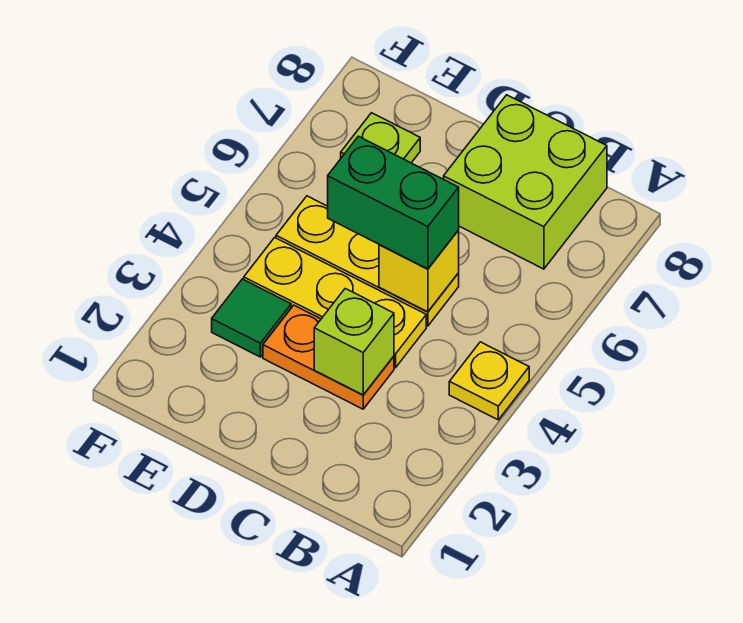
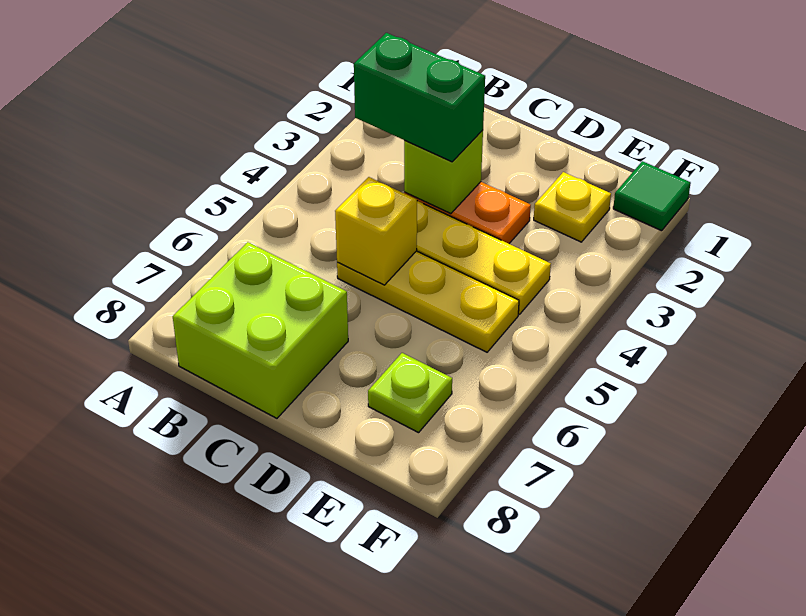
yellow 1x1 plate [449,342,529,420] -> yellow 1x1 plate moved to [534,172,611,242]
green 1x2 brick [328,136,459,269] -> green 1x2 brick moved to [354,33,485,162]
green 1x1 tile [212,279,291,357] -> green 1x1 tile moved to [613,161,691,231]

